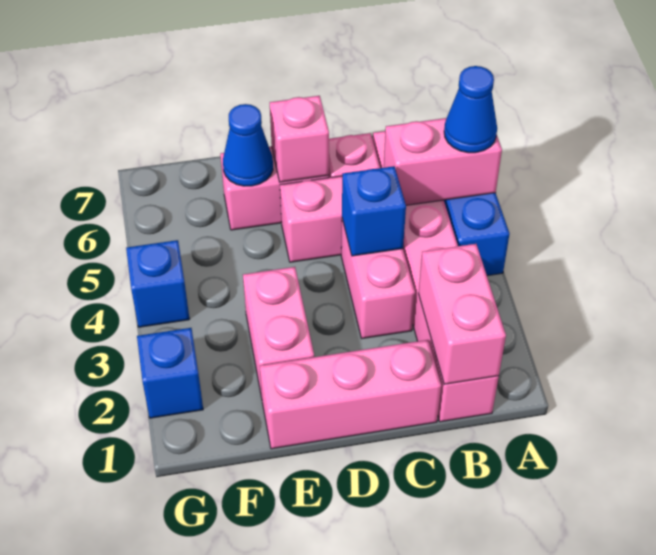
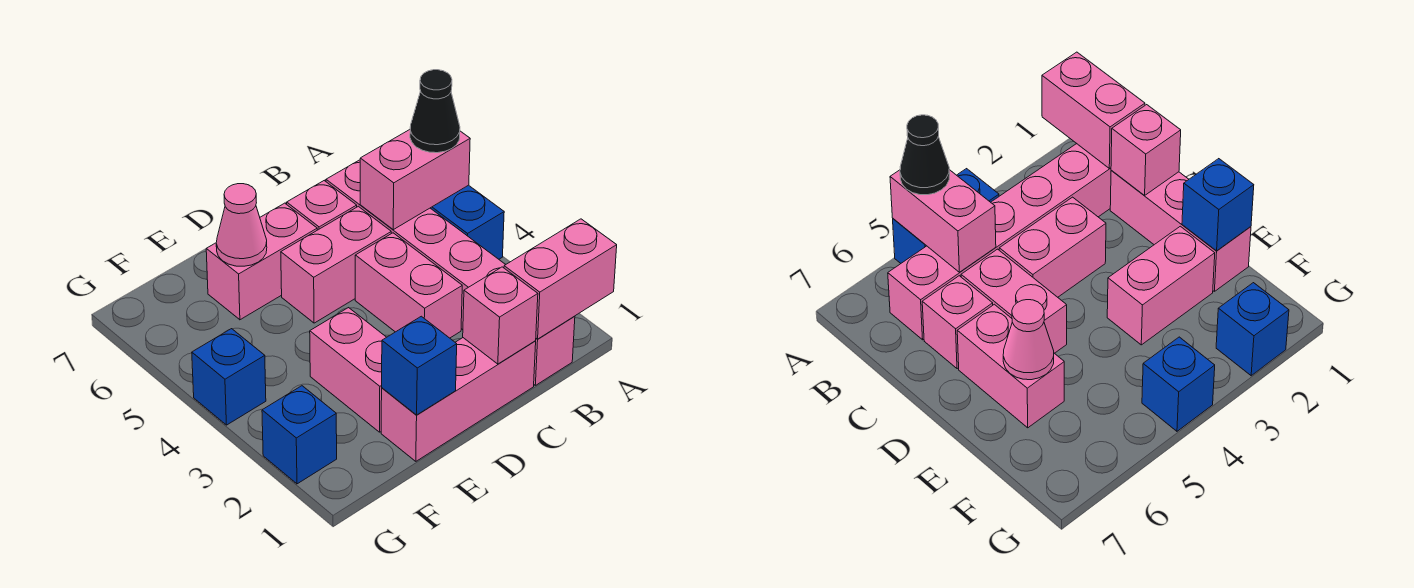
blue 1x1 cone [444,66,497,153] -> black 1x1 cone [410,70,460,153]
pink 1x2 brick [419,244,506,384] -> pink 1x2 brick turned to [504,219,617,339]
blue 1x1 brick [342,166,406,256] -> blue 1x1 brick moved to [382,316,457,415]
pink 1x1 brick [270,96,329,182] -> pink 1x1 brick moved to [463,267,538,364]
blue 1x1 cone [223,104,273,186] -> pink 1x1 cone [216,184,267,266]

